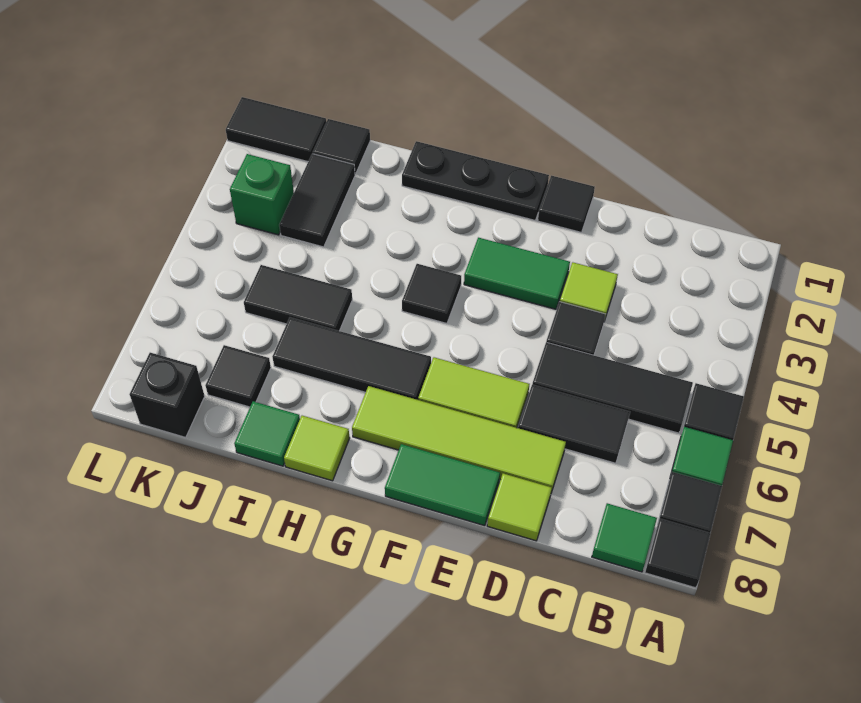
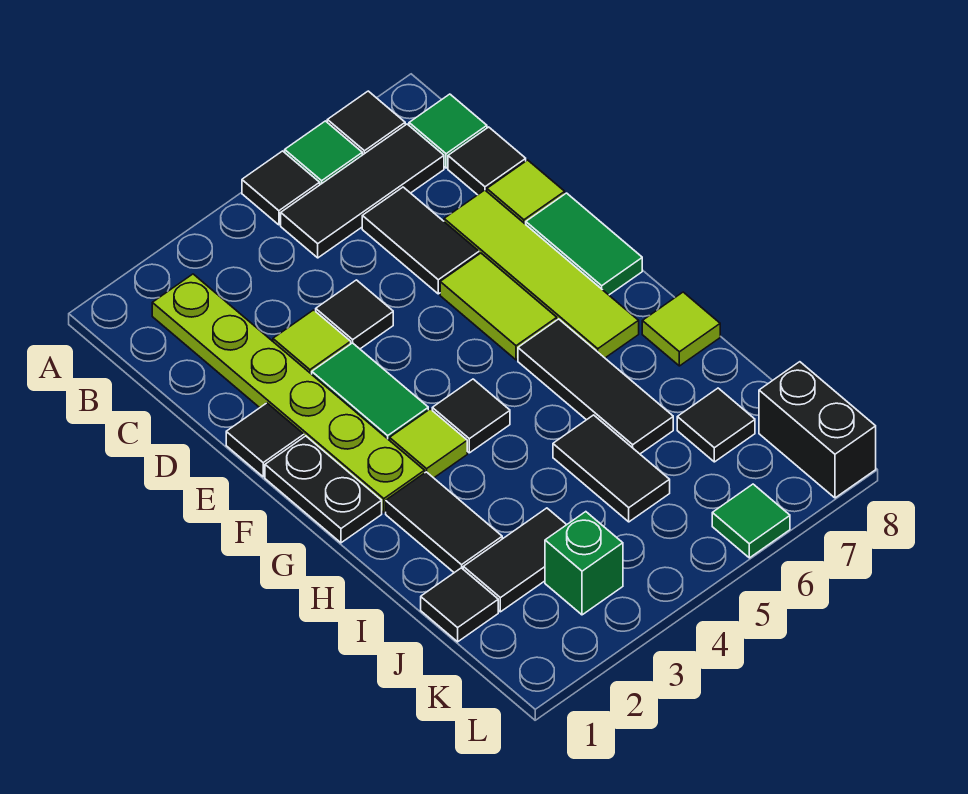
black 1x1 tile [645,519,711,588] -> black 1x1 tile moved to [448,127,526,195]
none -> lime 1x6 plate [152,274,425,513]
black 1x3 tile [532,343,693,433] -> black 1x3 tile turned to [281,124,444,258]
black 1x3 plate [402,141,549,220] -> black 1x2 plate [265,436,382,543]
none -> lime 1x1 tile [390,409,467,478]
green 1x1 tile [234,401,300,466] -> green 1x1 tile moved to [712,484,790,558]
black 1x2 tile [226,97,326,162] -> black 1x2 tile moved to [386,472,502,573]
black 1x1 brick [130,353,205,437] -> black 1x2 brick [759,362,876,498]

